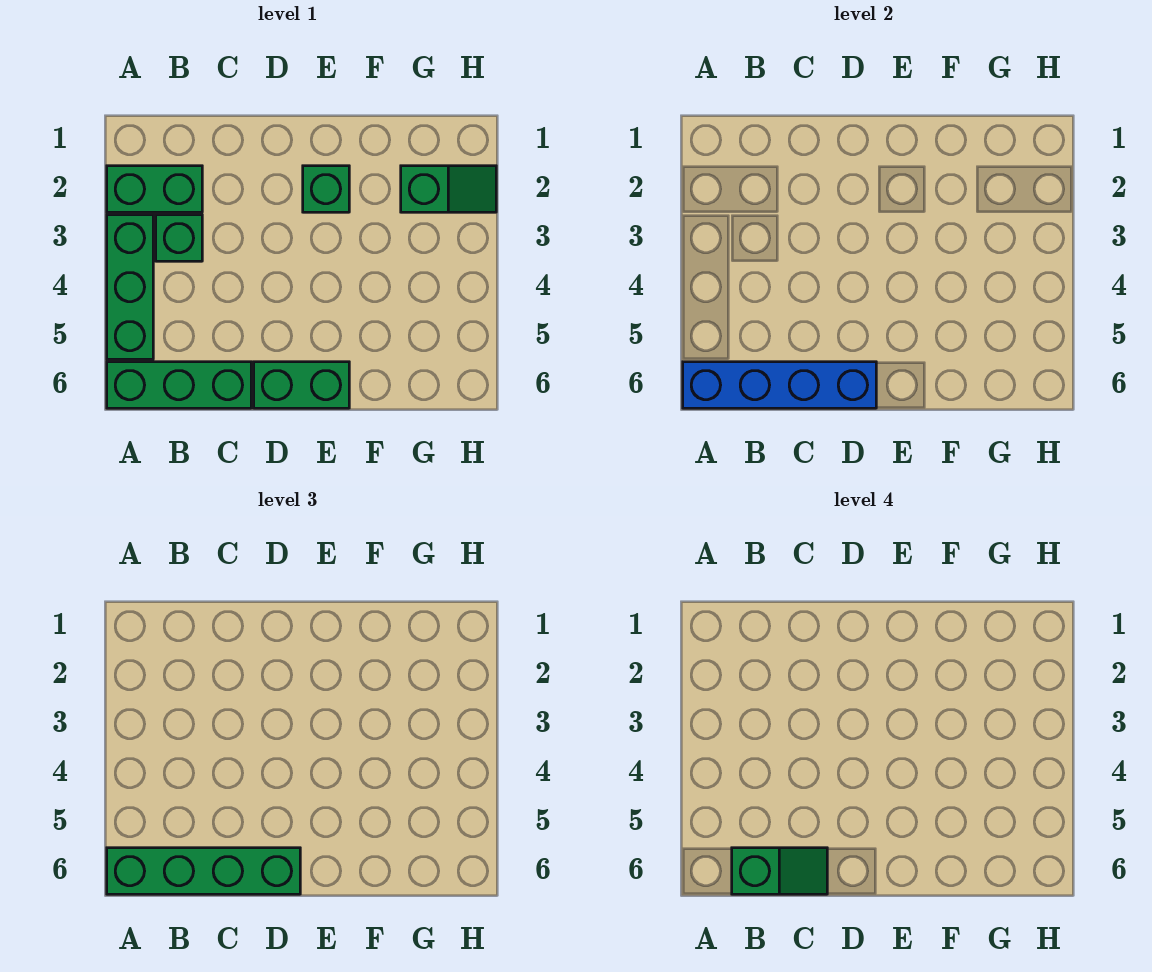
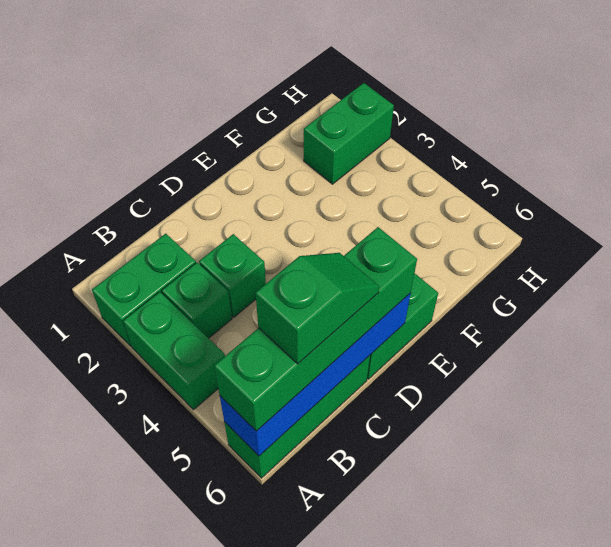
green 1x3 brick [107,215,153,359] -> green 1x2 brick [123,292,225,410]
green 1x1 brick [303,166,349,212] -> green 1x1 brick moved to [199,234,266,317]
green 1x2 slope [401,166,496,212] -> green 1x2 brick [304,83,394,184]

